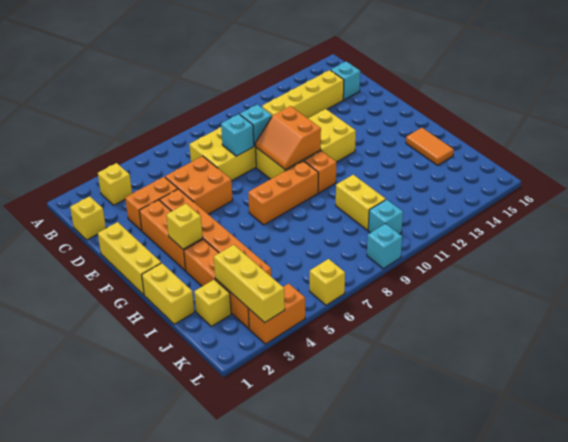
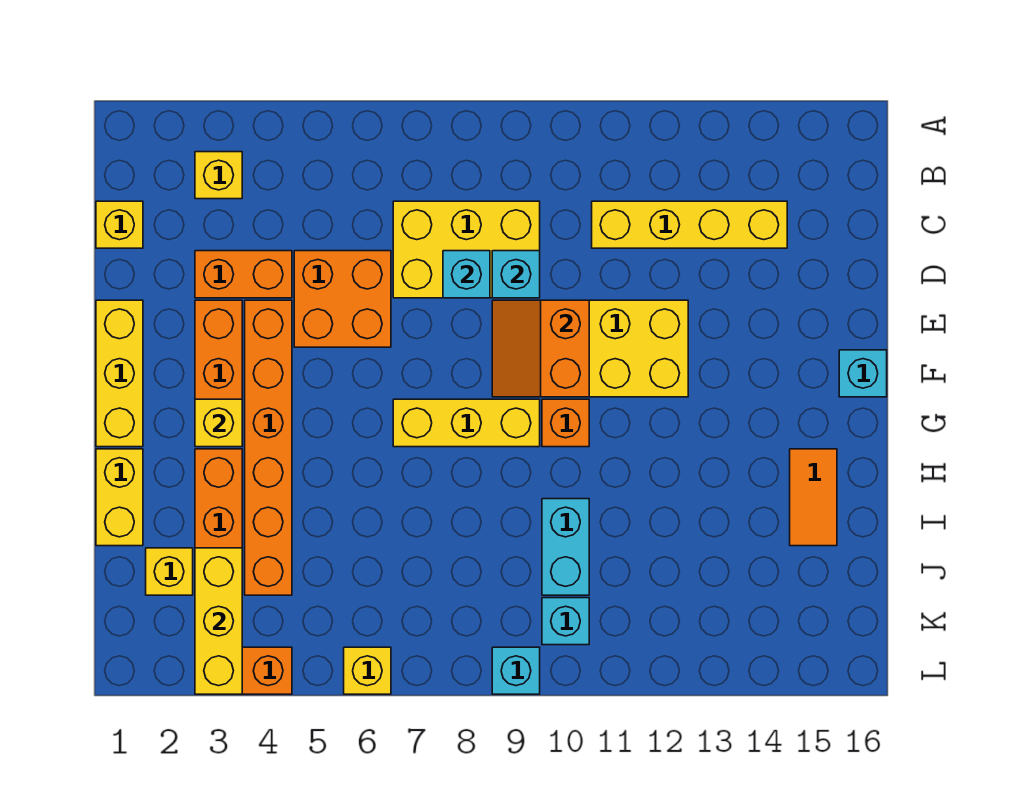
cyan 1x1 brick [331,62,360,100] -> cyan 1x1 brick moved to [839,350,887,397]
orange 1x3 brick [248,161,318,225] -> yellow 1x3 brick [393,399,540,447]
yellow 1x2 brick [336,175,386,230] -> cyan 1x2 brick [542,499,589,595]

